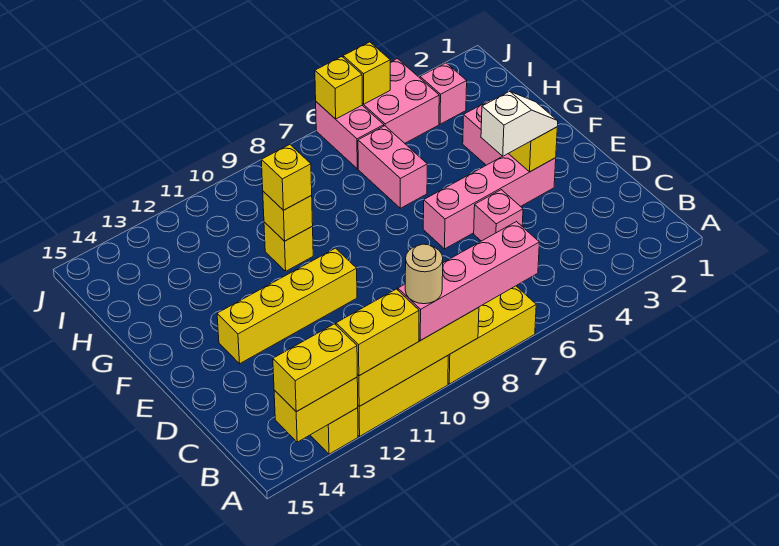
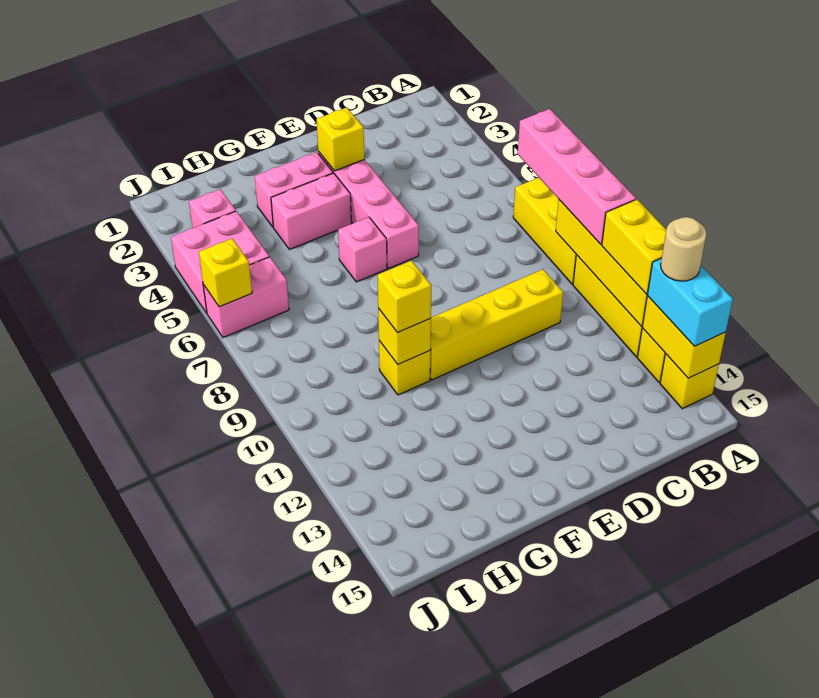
tan 1x1 round brick [405,244,443,304] -> tan 1x1 round brick moved to [661,217,706,281]
yellow 1x2 brick [273,324,357,412] -> cyan 1x2 brick [648,258,733,346]
pink 1x1 brick [474,190,523,241] -> pink 1x1 brick moved to [338,217,387,282]
white 1x2 slope [481,91,558,156] -> none
yellow 1x4 brick [217,248,357,364] -> yellow 1x4 brick turned to [430,269,563,380]
pink 1x2 brick [358,126,427,208] -> pink 1x2 brick moved to [271,173,351,249]
yellow 1x1 brick [343,42,390,104] -> yellow 1x1 brick moved to [660,354,719,409]

